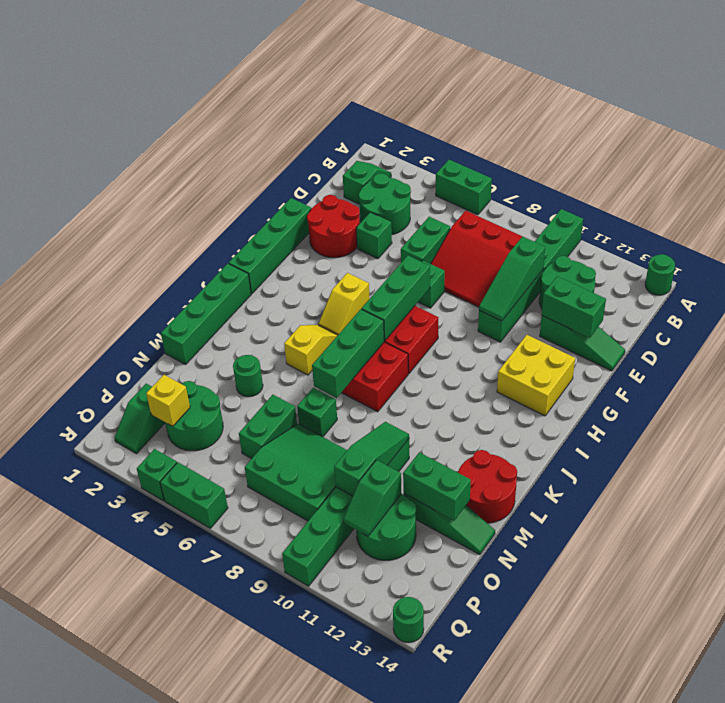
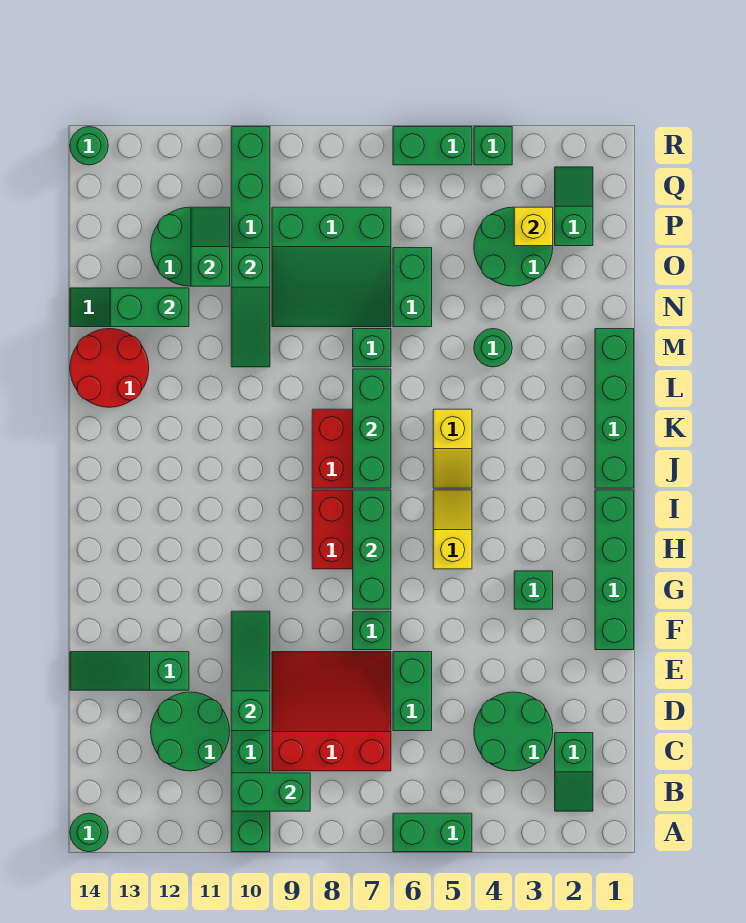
red 2x2 round brick [307,195,360,258] -> none
green 1x1 brick [356,212,392,259] -> green 1x1 brick moved to [514,571,553,609]
green 1x2 brick [542,276,606,338] -> green 1x2 brick moved to [231,773,310,811]
yellow 2x2 brick [497,335,575,416] -> none

